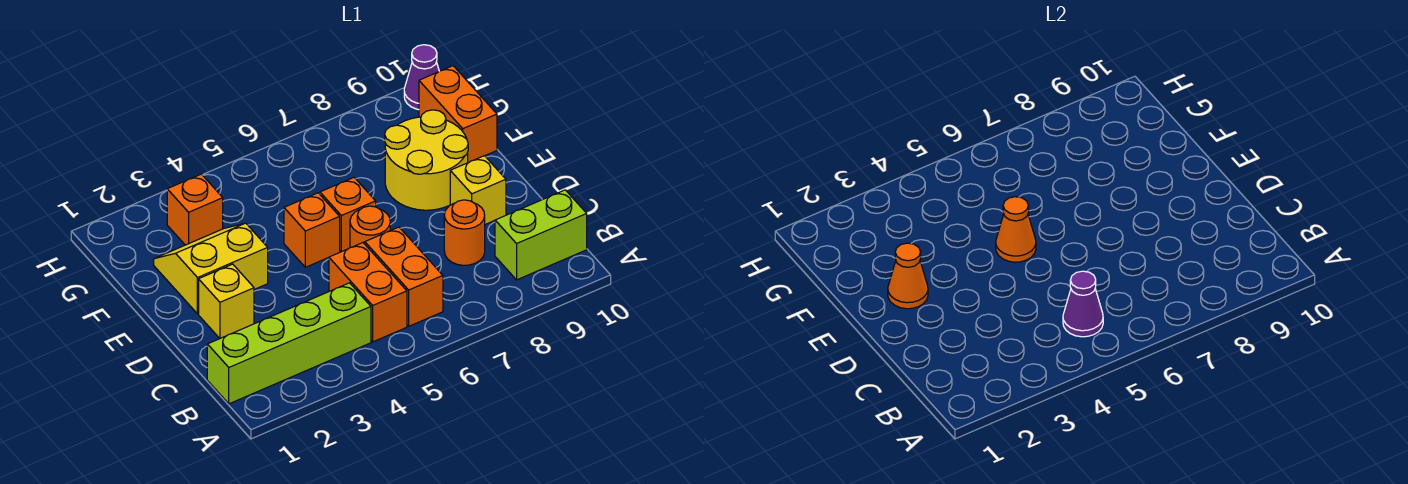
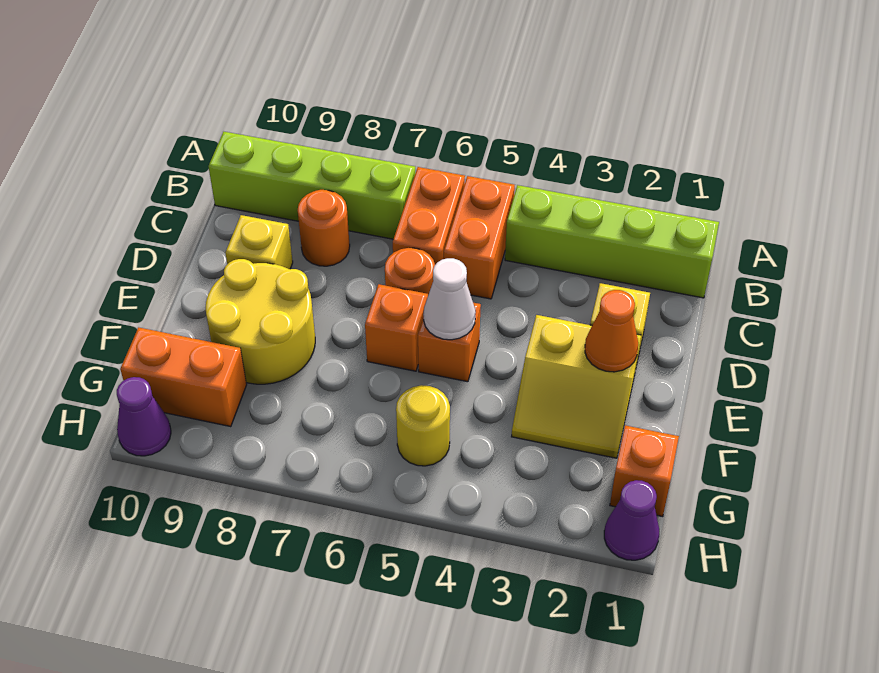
purple 1x1 cone [1063,271,1103,337] -> purple 1x1 cone moved to [604,480,659,560]
lime 1x2 brick [495,190,587,280] -> lime 1x4 brick [208,132,415,239]
orange 1x1 cone [996,197,1036,262] -> white 1x1 cone [423,258,476,340]
orange 1x2 brick [419,66,497,163] -> orange 1x2 brick turned to [120,327,247,427]
orange 1x1 brick [167,174,223,245] -> orange 1x1 brick moved to [610,425,679,517]
none -> yellow 1x1 round brick [396,385,450,466]

